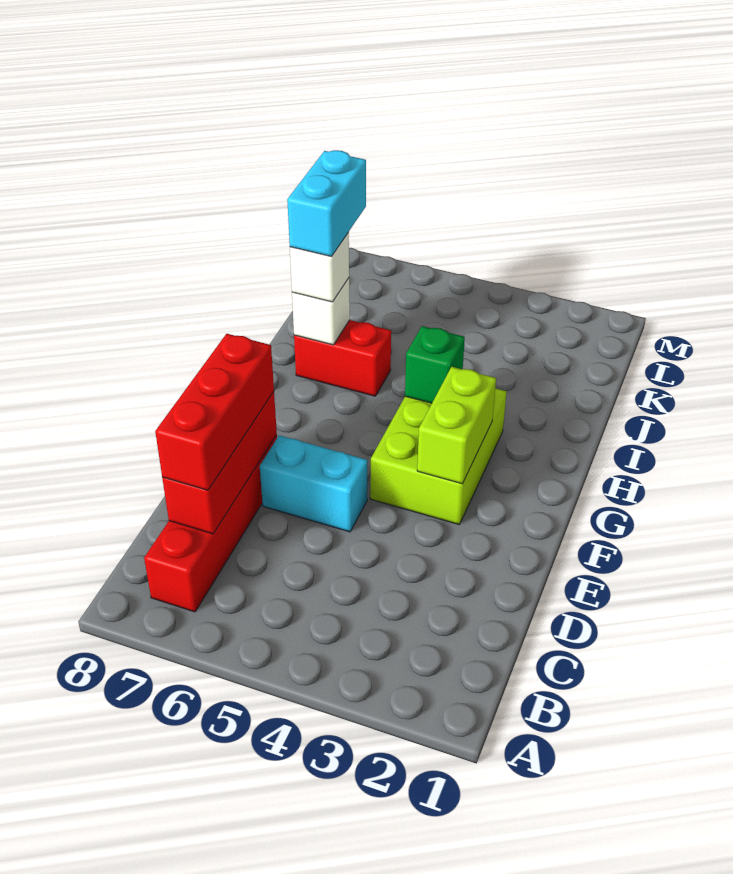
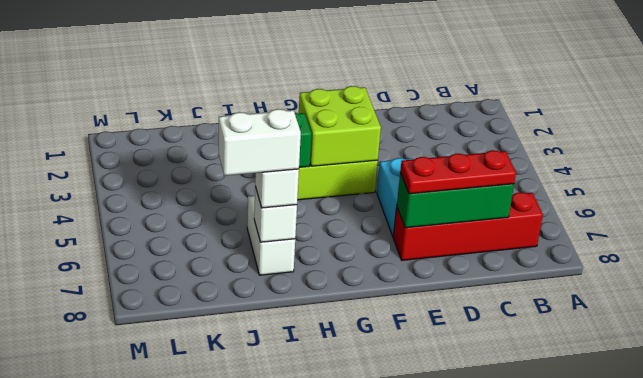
red 1x3 brick [162,392,277,534] -> green 1x3 brick [397,173,514,228]
red 1x3 brick [155,334,274,490] -> red 1x3 plate [400,150,516,194]
lime 1x2 brick [417,367,496,484] -> lime 2x2 brick [299,86,381,166]
red 1x2 brick [294,320,391,396] -> white 1x2 brick [247,196,295,275]
cyan 1x2 brick [287,150,366,256] -> white 1x2 brick [218,109,301,176]

